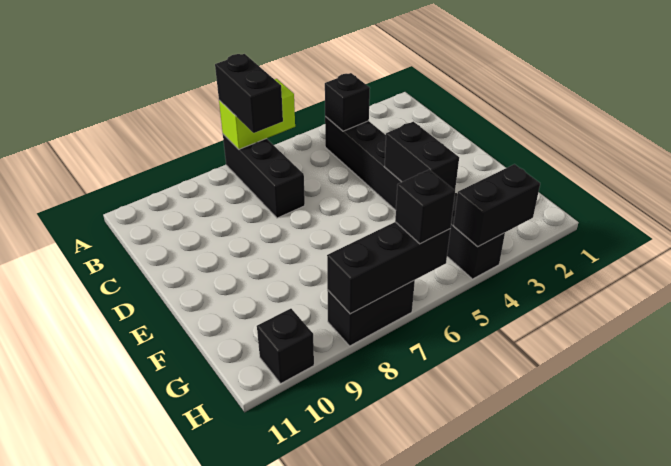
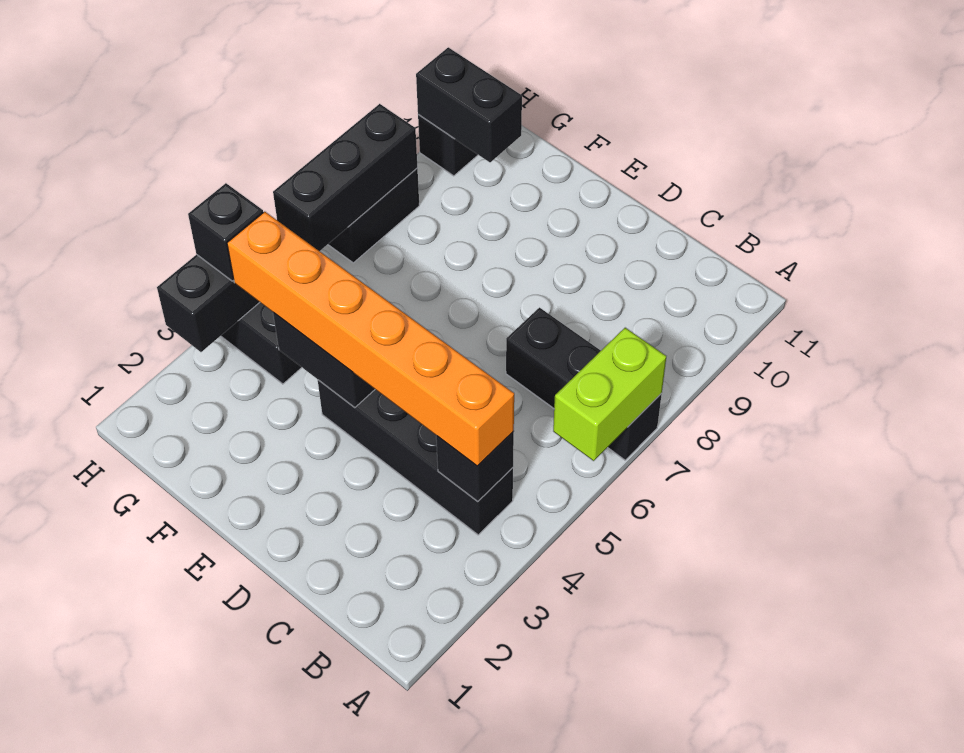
black 1x2 brick [215,54,283,133] -> black 1x2 brick moved to [416,47,522,162]
none -> orange 1x6 brick [227,212,514,466]
black 1x1 brick [395,170,455,244] -> black 1x1 brick moved to [188,183,263,281]

